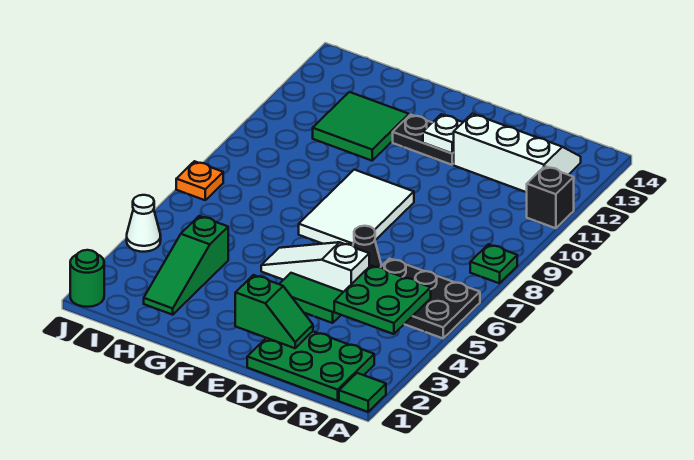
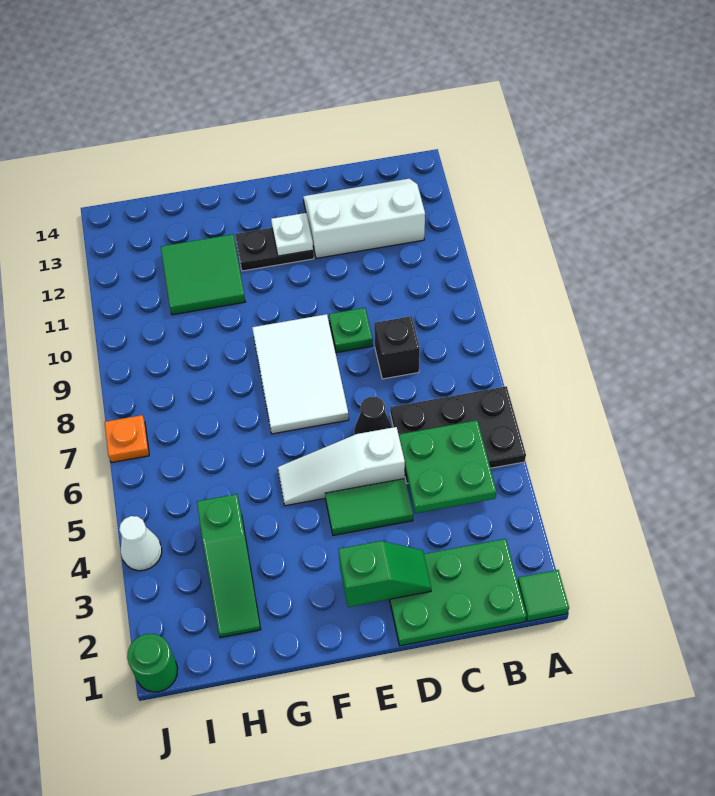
green 1x1 plate [470,244,517,283] -> green 1x1 plate moved to [329,308,373,353]
black 1x1 brick [526,166,574,228] -> black 1x1 brick moved to [374,316,420,379]

